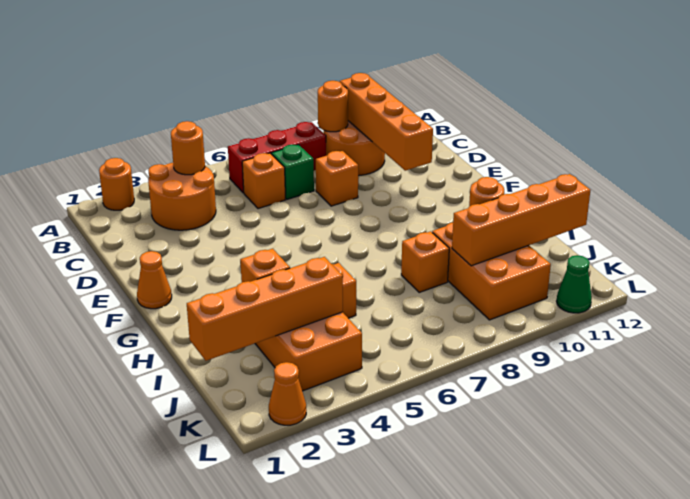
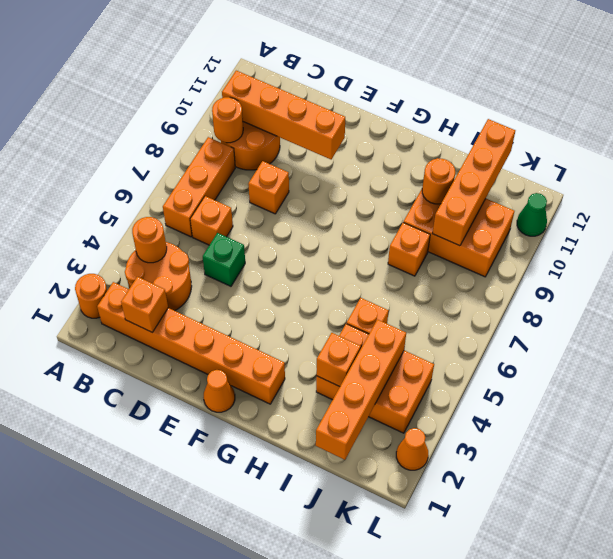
none -> orange 1x6 brick [97,282,285,404]
red 1x3 brick [228,122,326,193] -> orange 1x3 brick [163,137,235,237]
none -> orange 1x1 brick [121,277,168,332]
green 1x1 brick [271,145,314,199] -> green 1x1 brick moved to [203,233,245,286]

